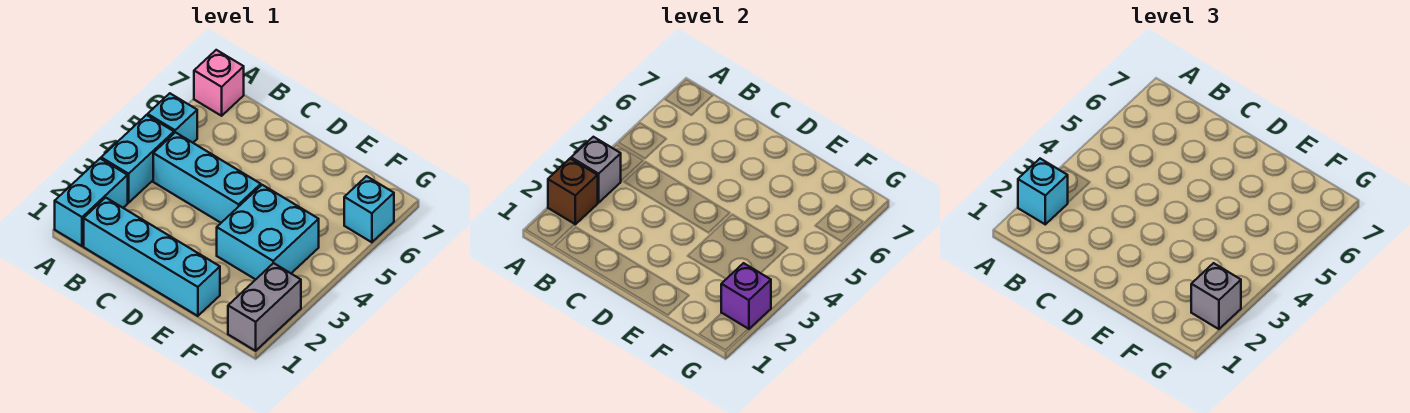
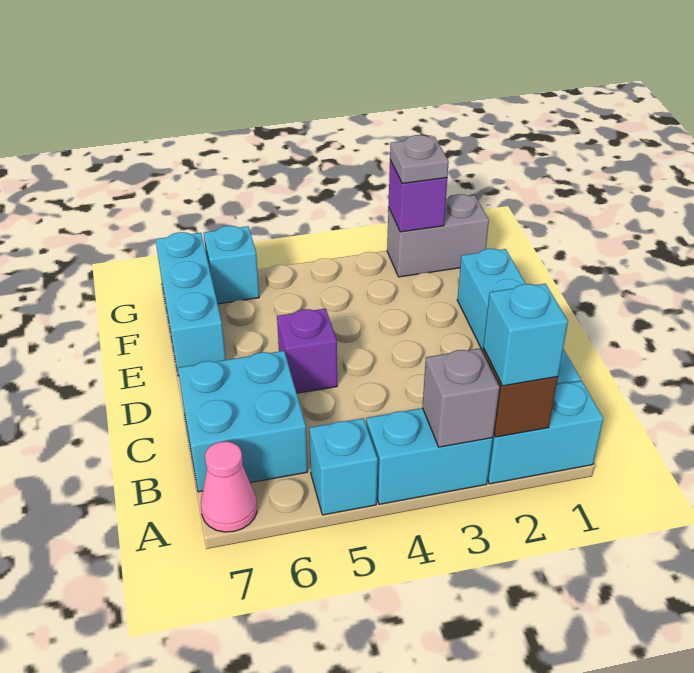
pink 1x1 brick [194,50,244,116] -> pink 1x1 cone [201,441,257,532]
cyan 1x3 brick [153,133,261,223] -> cyan 1x3 brick moved to [156,232,226,376]
none -> purple 1x1 brick [277,309,337,393]
cyan 2x2 brick [217,185,319,280] -> cyan 2x2 brick moved to [178,351,308,492]
grey 1x1 brick [1191,263,1241,329] -> grey 1x1 plate [390,135,449,183]

